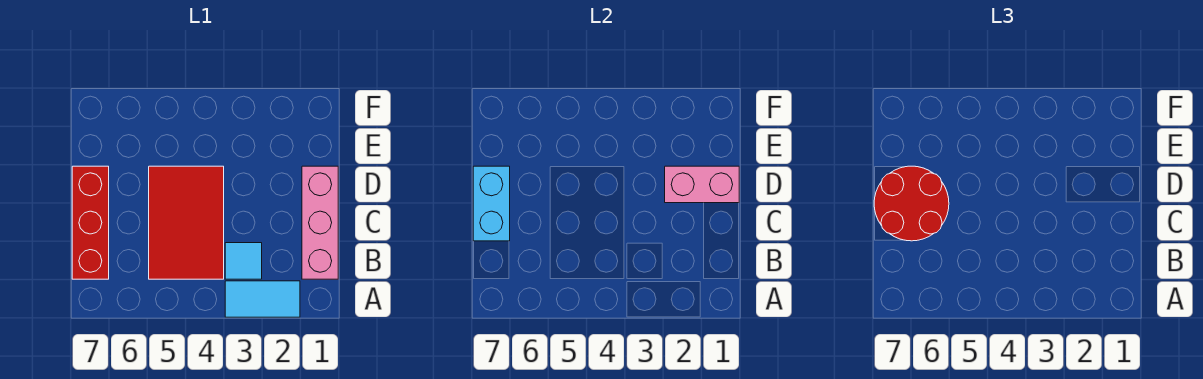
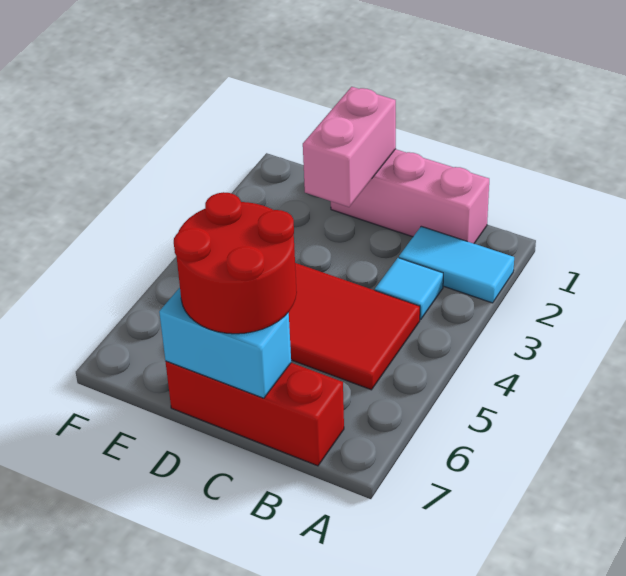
cyan 1x2 tile [225,281,300,317] -> cyan 1x2 tile turned to [399,226,514,303]

